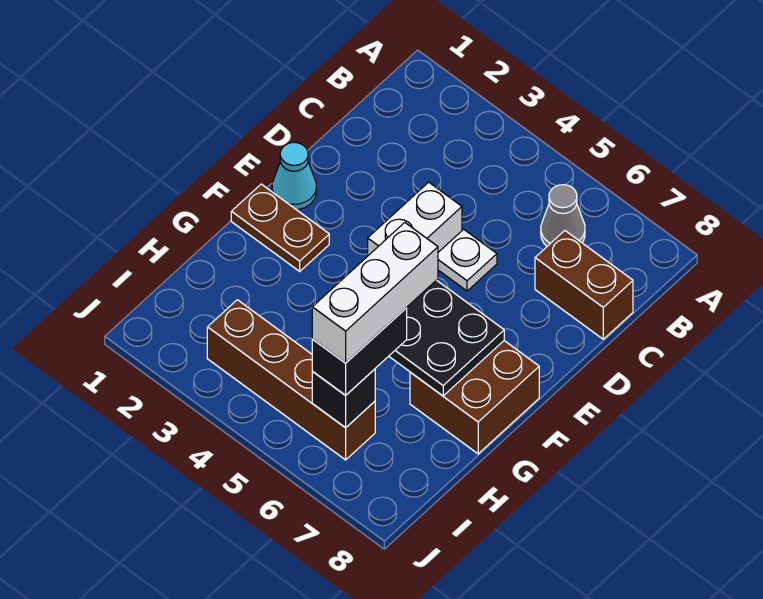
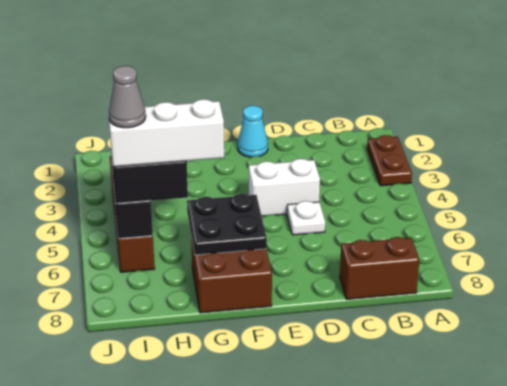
grey 1x1 cone [541,185,585,246] -> grey 1x1 cone moved to [109,66,146,128]
brown 1x2 brick [535,231,633,339] -> brown 1x2 brick turned to [340,237,419,300]
brown 1x2 plate [231,184,329,271] -> brown 1x2 plate moved to [367,135,412,186]

